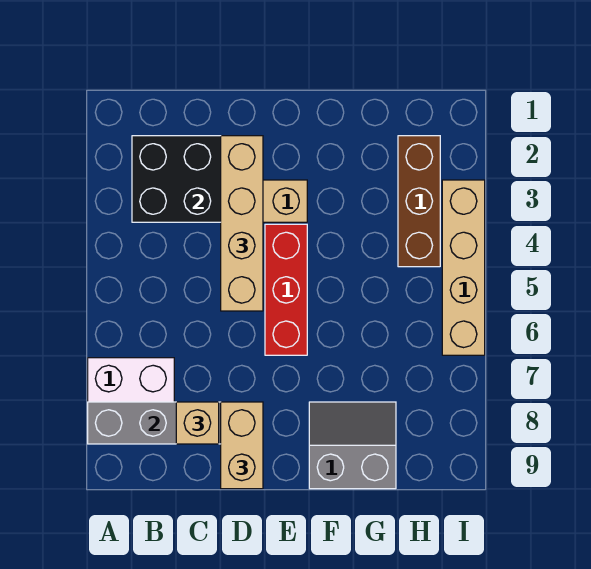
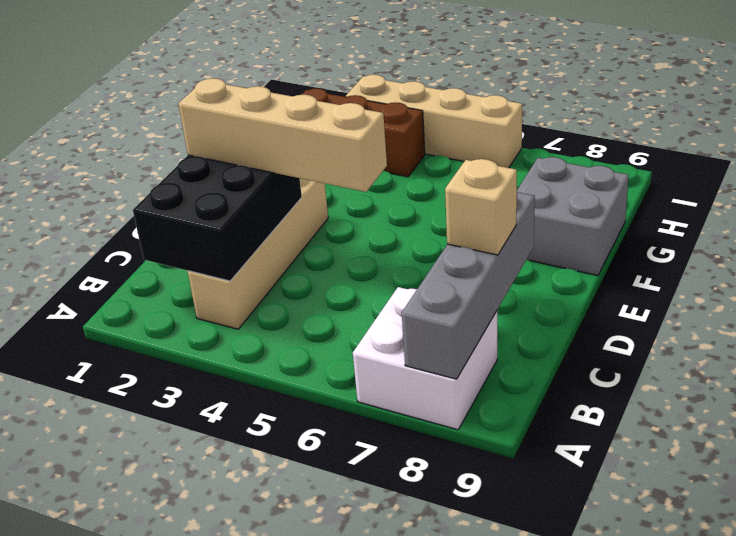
tan 1x2 brick [221,402,263,489] -> none
red 1x3 brick [265,224,307,355] -> none
grey 2x2 slope [309,402,396,489] -> grey 2x2 brick [517,157,629,276]

